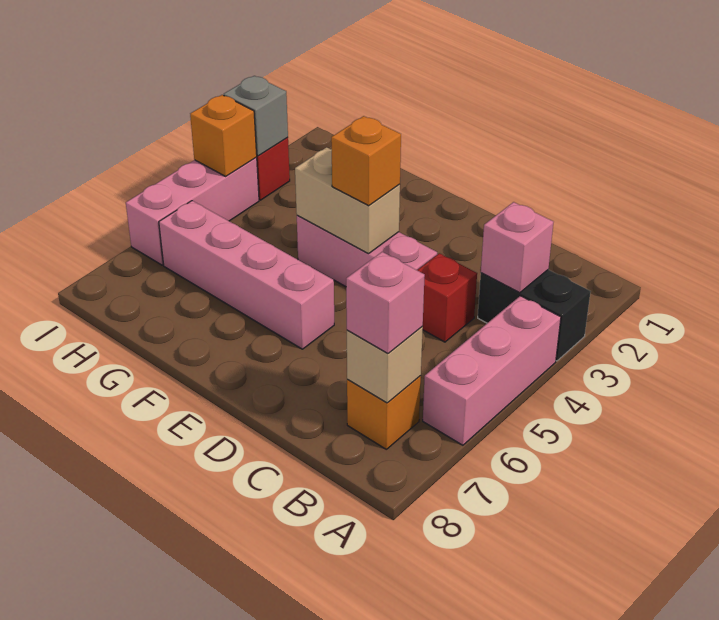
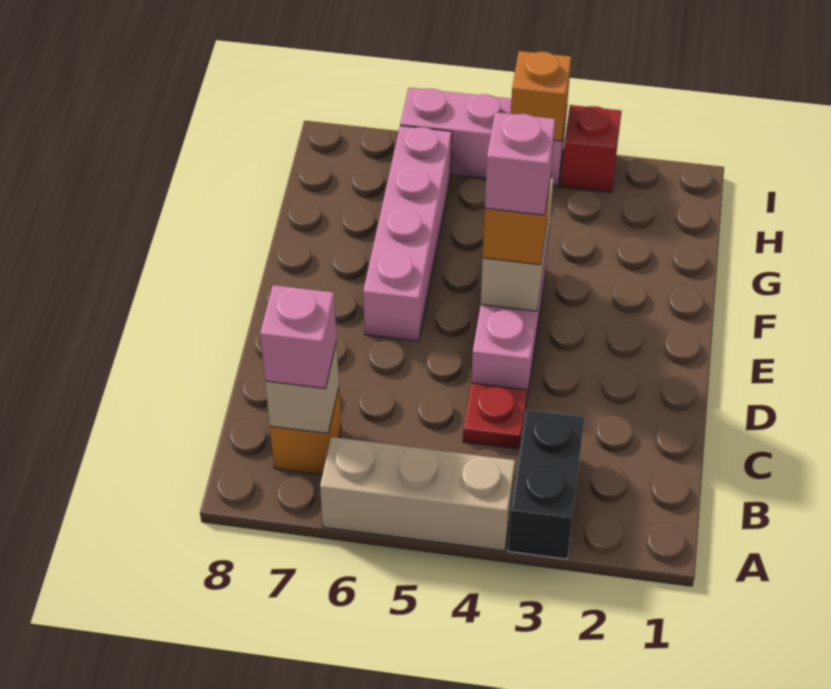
pink 1x3 brick [423,296,561,445] -> tan 1x3 brick [320,437,515,551]
pink 1x1 brick [481,202,553,293] -> pink 1x1 brick moved to [485,112,555,215]
red 1x1 brick [417,253,477,342] -> red 1x1 plate [463,383,527,449]
grey 1x1 brick [224,76,288,156] -> none

